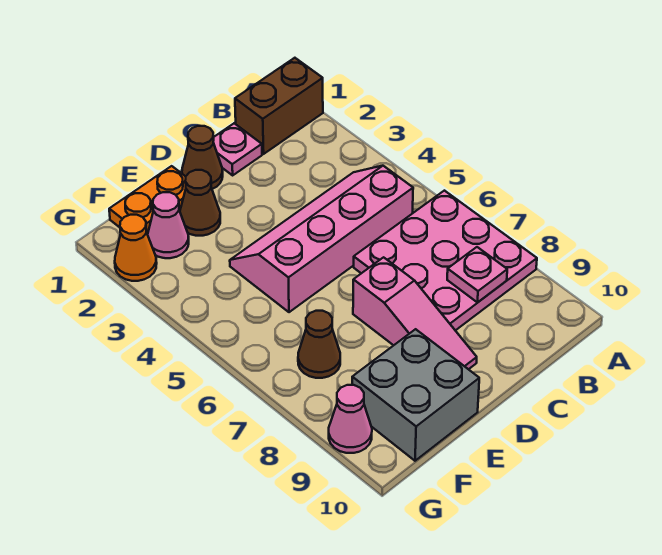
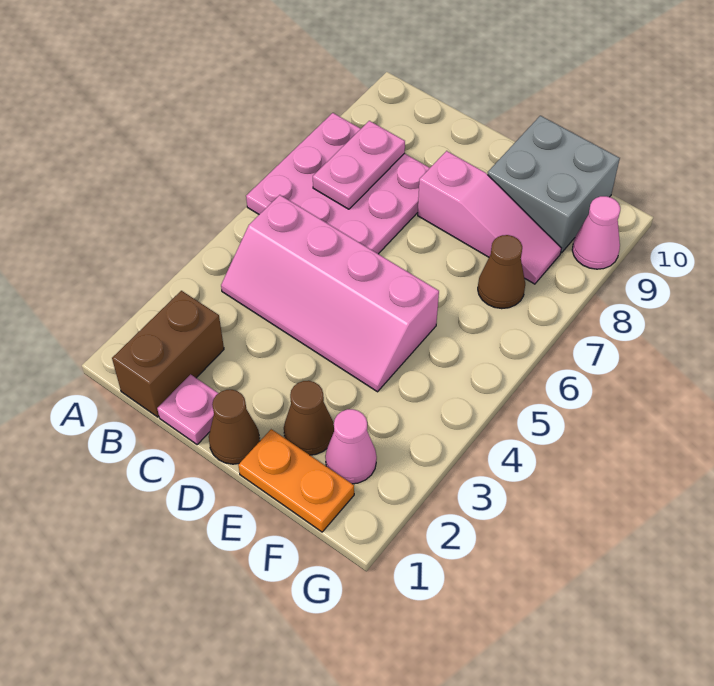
brown 1x2 brick [235,58,323,154] -> brown 1x2 brick turned to [112,291,224,417]
pink 1x1 plate [447,247,507,302] -> pink 1x2 plate [313,121,405,209]
pink 1x3 slope [353,257,477,369] -> pink 1x3 slope turned to [418,151,561,284]
orange 1x1 cone [115,215,157,281] -> none

